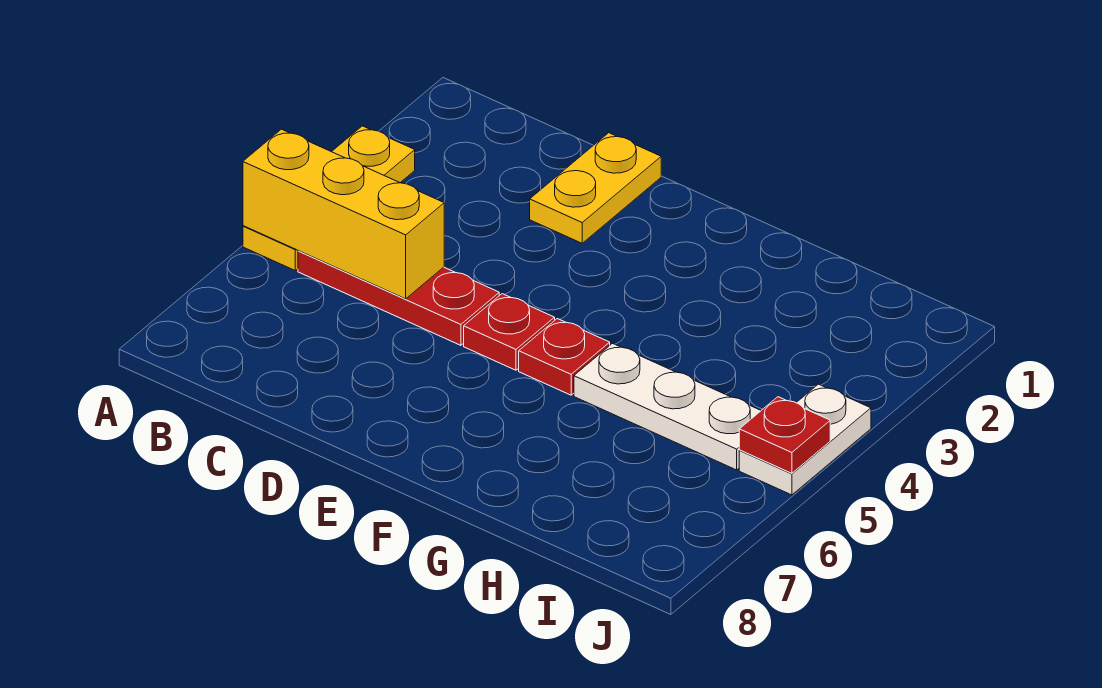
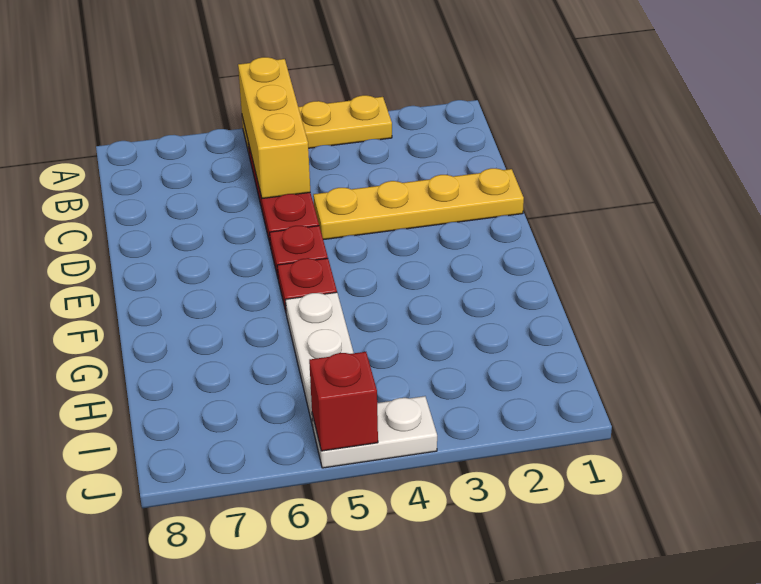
yellow 1x2 plate [530,133,661,243] -> yellow 1x4 plate [313,168,524,240]
red 1x1 plate [739,397,830,473] -> red 1x1 brick [309,352,378,451]

